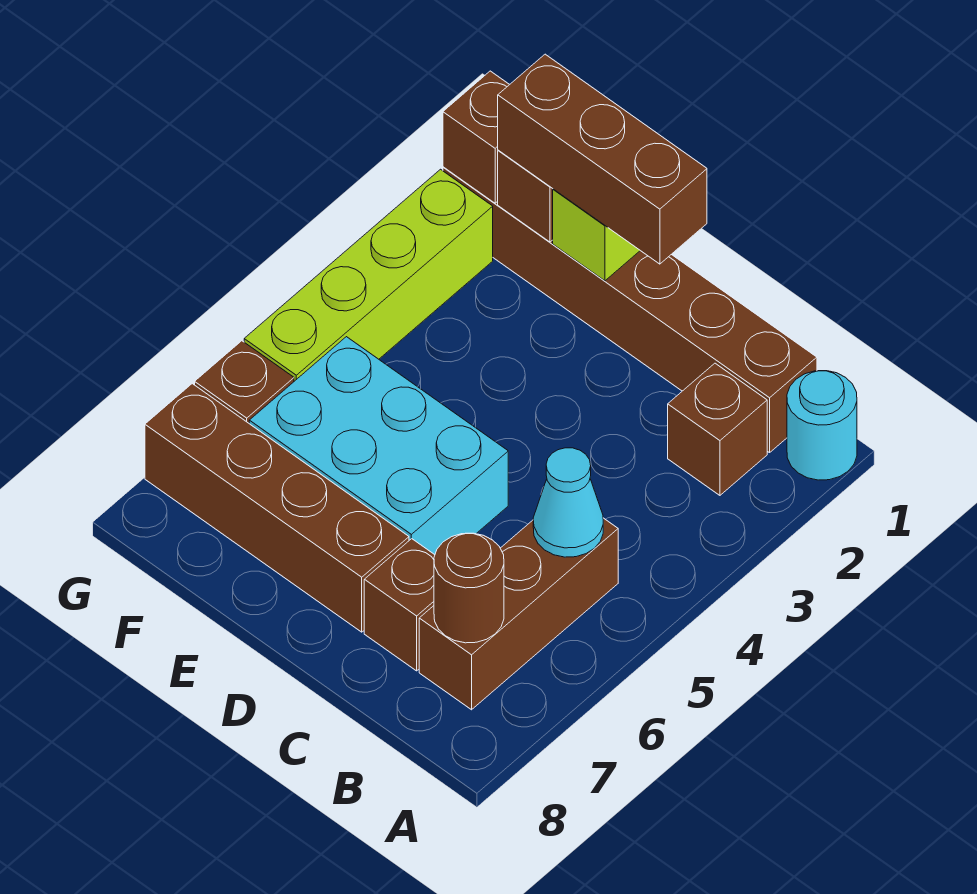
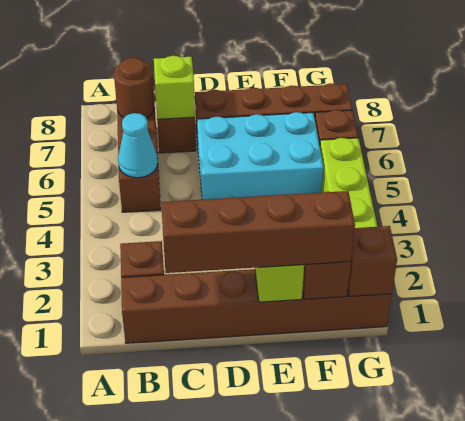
cyan 1x1 round brick [787,371,857,480] -> none
none -> lime 1x1 brick [154,56,195,119]
brown 1x3 brick [498,54,707,264] -> brown 1x4 brick [161,191,355,273]

